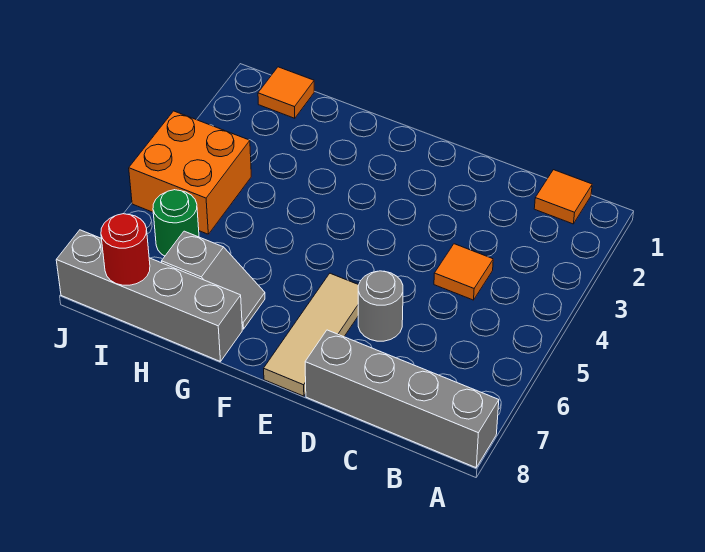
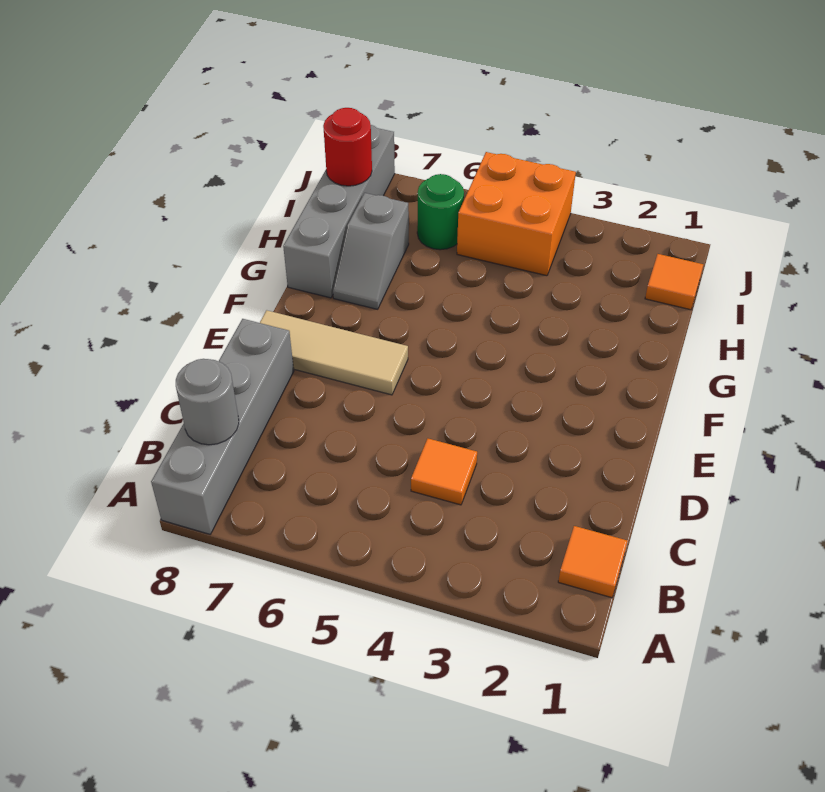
grey 1x1 round brick [358,271,403,341] -> grey 1x1 round brick moved to [176,359,239,445]

